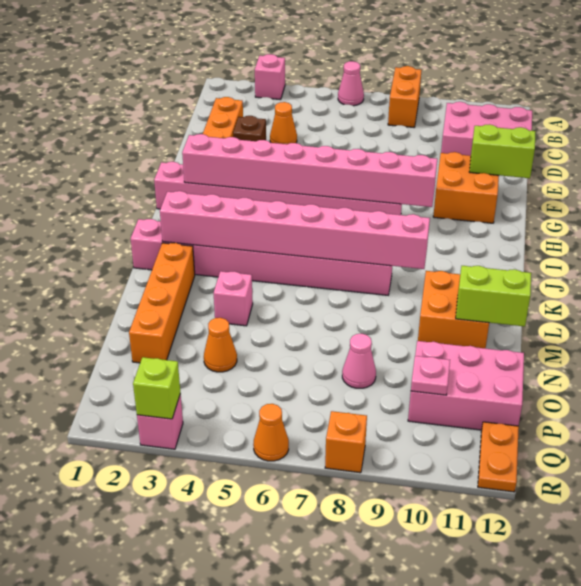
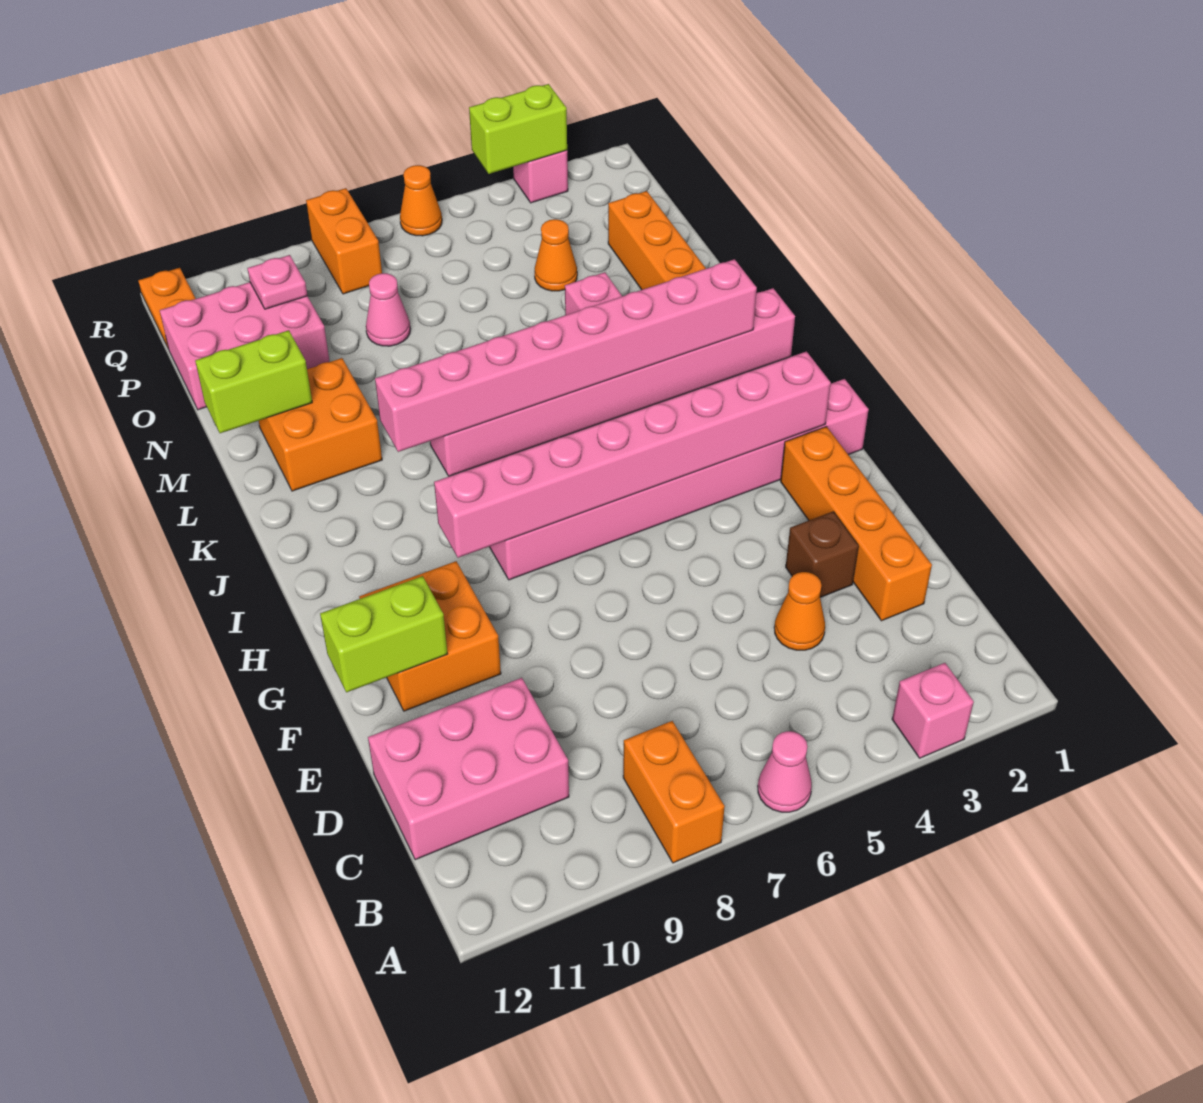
lime 1x1 brick [133,357,180,419] -> lime 1x2 brick [469,84,567,174]
orange 1x1 brick [325,411,367,473] -> orange 1x2 brick [306,188,382,294]

